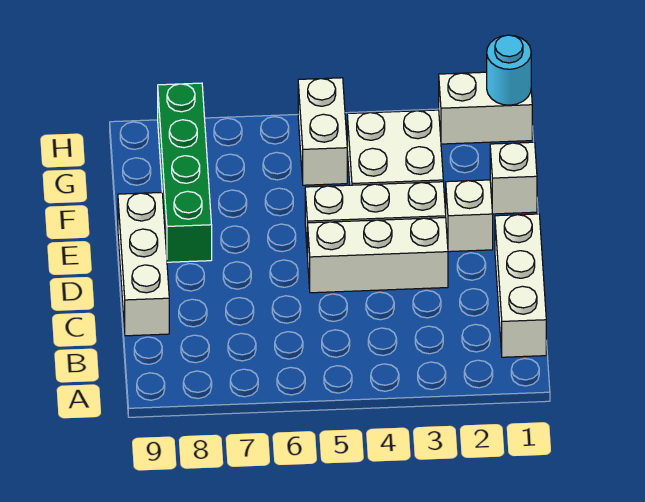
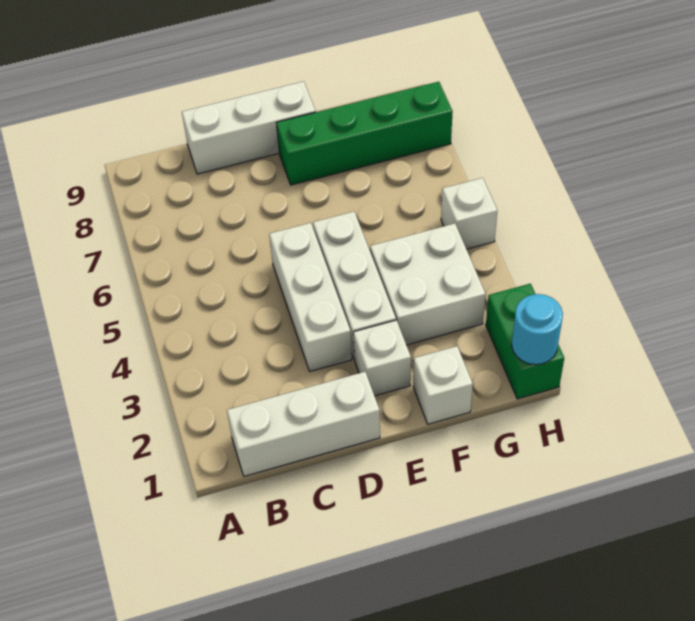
white 1x2 brick [298,78,347,185] -> white 1x1 brick [441,178,497,249]
white 1x2 brick [439,72,532,144] -> green 1x2 brick [486,284,564,399]

